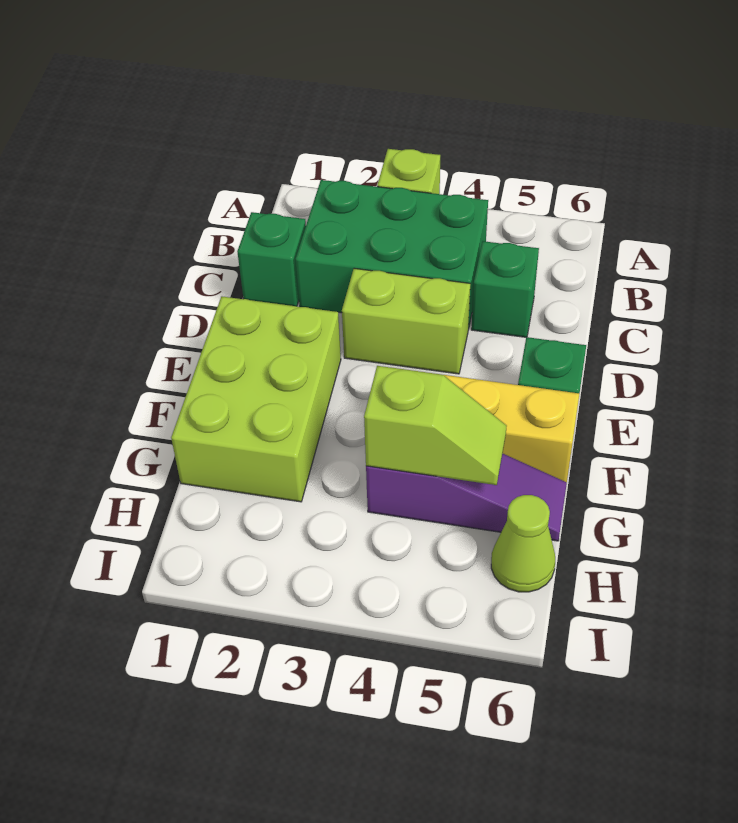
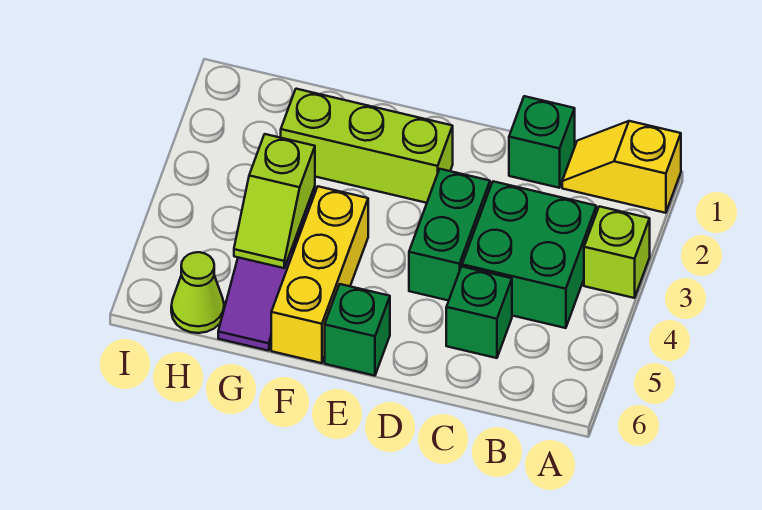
none -> yellow 1x2 slope [562,121,681,213]
green 2x3 brick [296,180,488,329] -> green 2x2 brick [462,181,596,328]
lime 1x2 brick [342,268,470,374] -> green 1x2 brick [409,169,490,301]
lime 2x3 brick [171,296,341,502] -> lime 1x3 brick [281,89,453,203]

